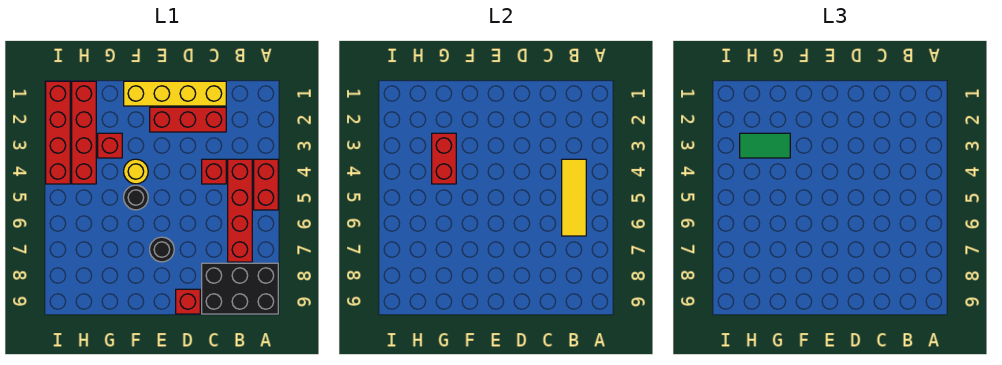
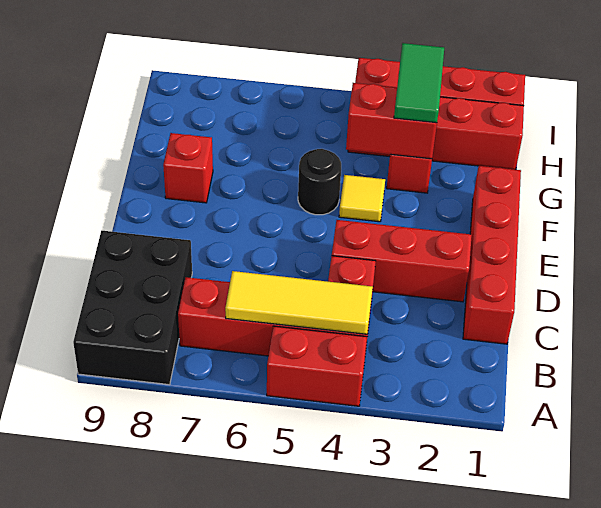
yellow 1x4 brick [124,81,226,106] -> red 1x4 brick [463,166,521,344]
red 1x3 brick [150,107,226,132] -> red 1x3 brick turned to [332,220,472,302]
red 1x1 brick [176,289,200,314] -> red 1x1 brick moved to [163,133,213,203]
black 1x1 round brick [150,237,174,262] -> none
yellow 1x1 round brick [124,159,148,184] -> yellow 1x1 tile [339,175,385,222]

